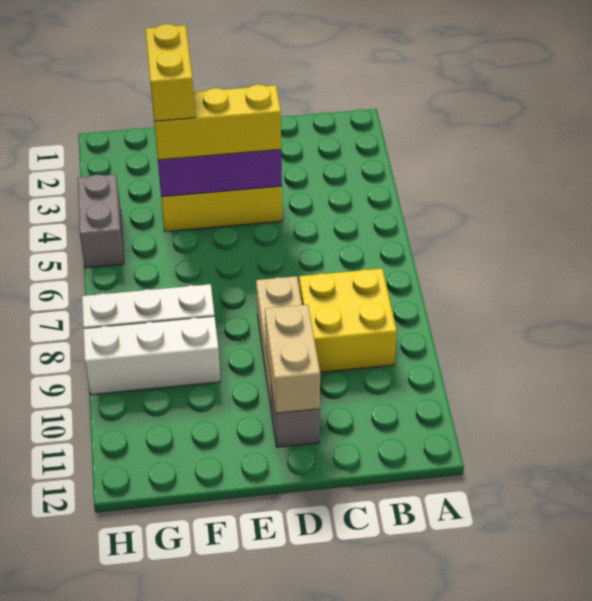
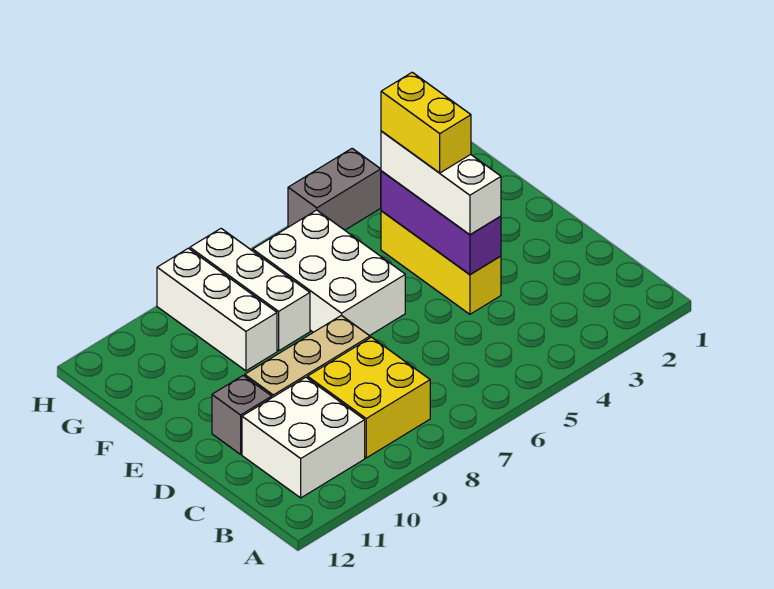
none -> white 2x2 brick [242,377,365,498]
yellow 1x3 brick [154,85,281,160] -> white 1x3 brick [381,131,501,235]
tan 1x2 brick [265,305,320,413] -> none
none -> white 2x3 brick [253,210,405,336]
yellow 1x2 brick [146,24,195,121] -> yellow 1x2 brick turned to [381,72,471,173]

